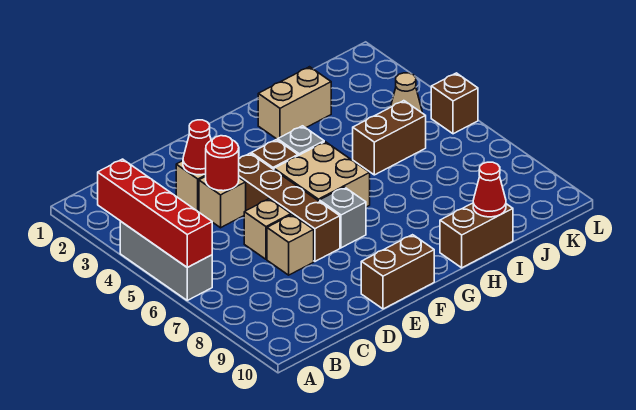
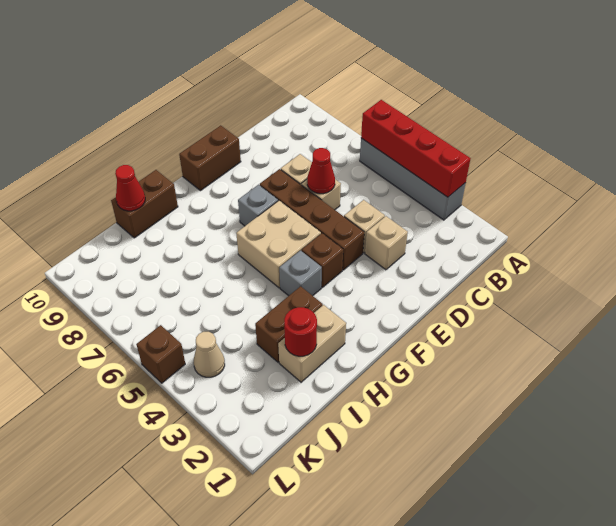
grey 1x3 brick [120,221,212,300] -> grey 1x4 brick [360,138,466,220]
red 1x1 cone [183,120,211,175] -> red 1x1 cone moved to [307,148,335,194]
red 1x1 round brick [206,136,239,191] -> red 1x1 round brick moved to [284,307,317,356]
brown 1x2 brick [353,101,426,175] -> brown 1x2 brick moved to [255,286,323,362]

